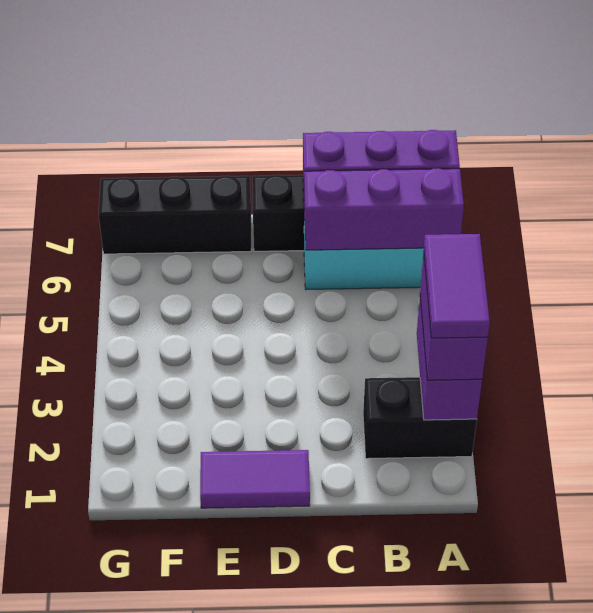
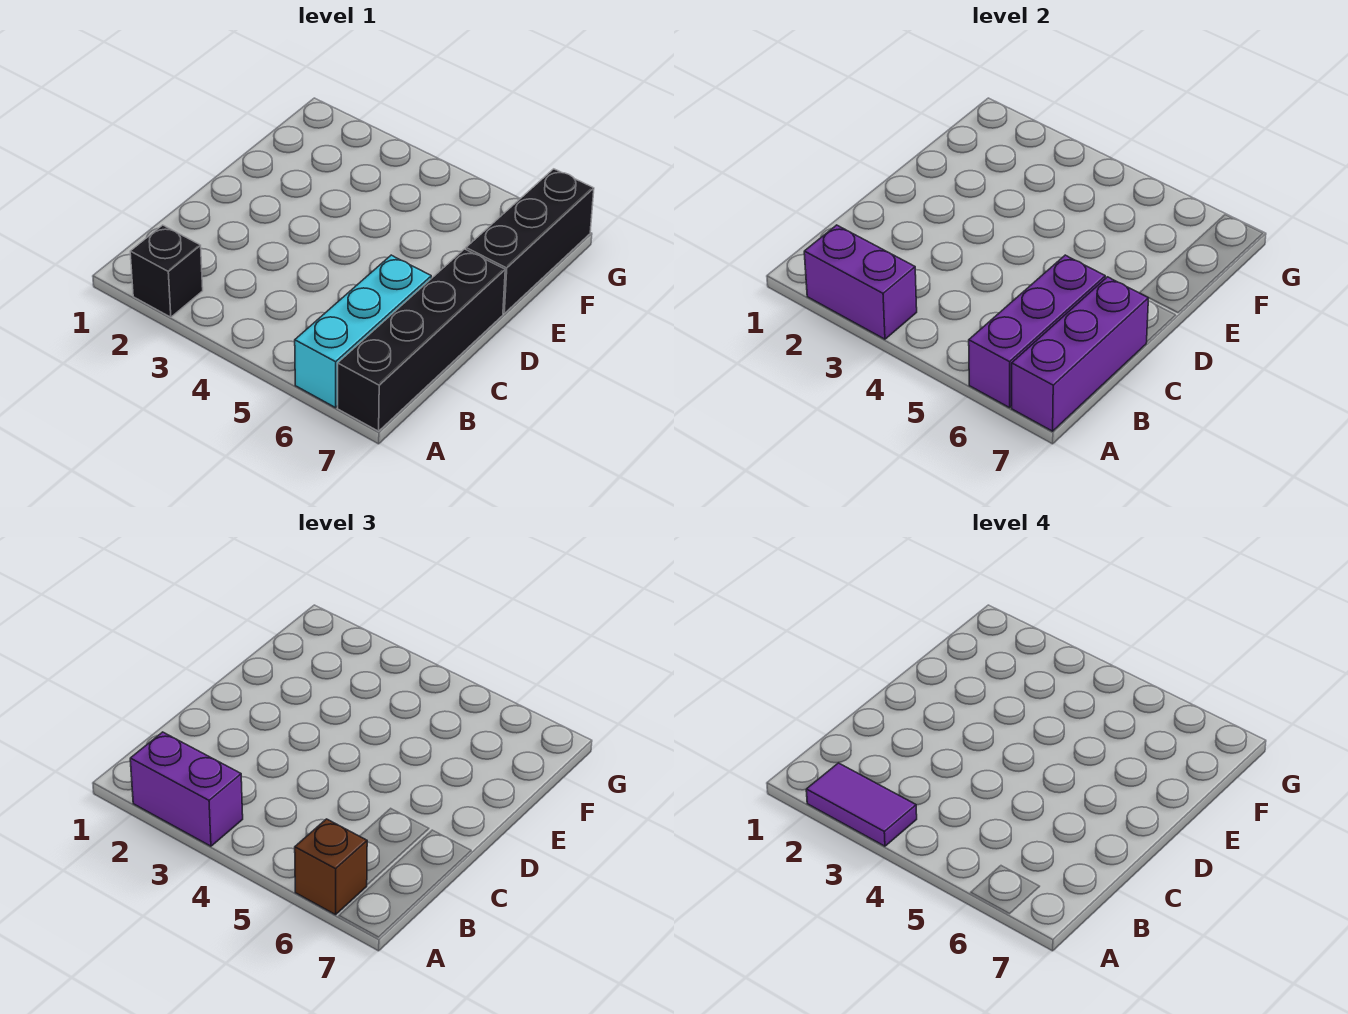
black 1x2 brick [363,377,477,459] -> black 1x1 brick [130,225,203,317]
none -> brown 1x1 brick [295,819,367,915]
purple 1x2 tile [200,450,310,508] -> none

